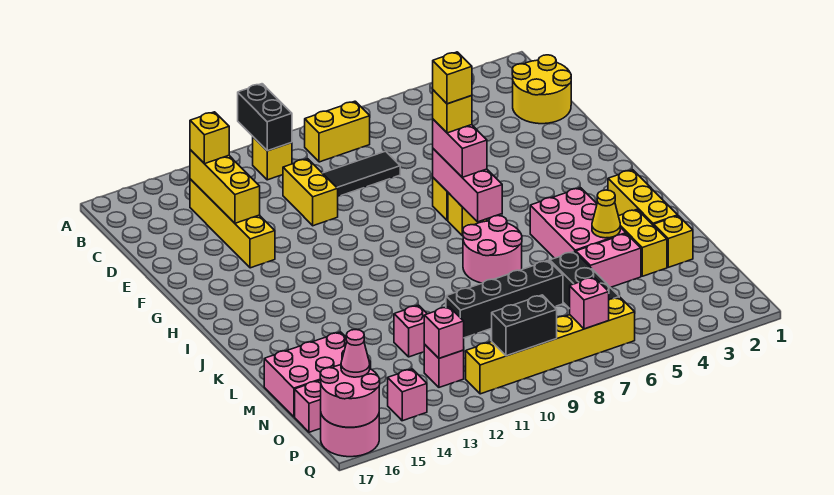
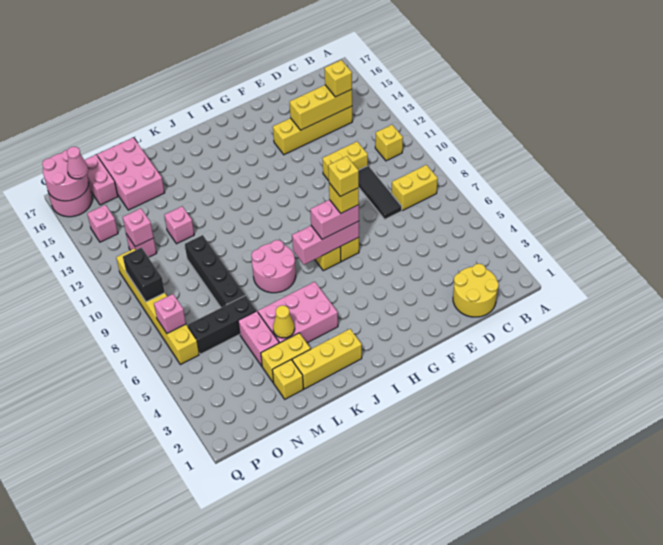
black 1x2 brick [238,84,292,151] -> none
yellow 1x2 brick [305,101,370,162] -> yellow 1x2 brick turned to [392,165,438,211]

